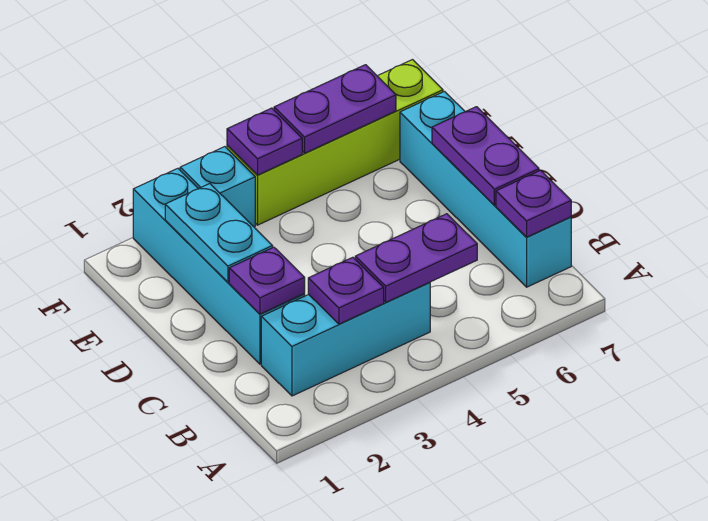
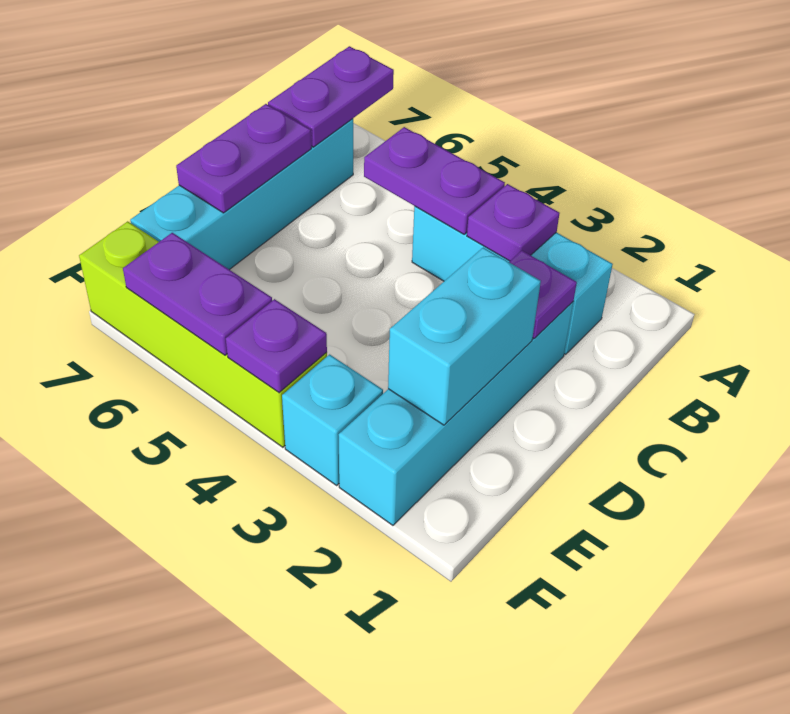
purple 1x1 plate [496,170,571,237] -> purple 1x2 plate [268,46,394,147]
cyan 1x2 plate [165,184,273,282] -> cyan 1x2 brick [388,247,541,425]

